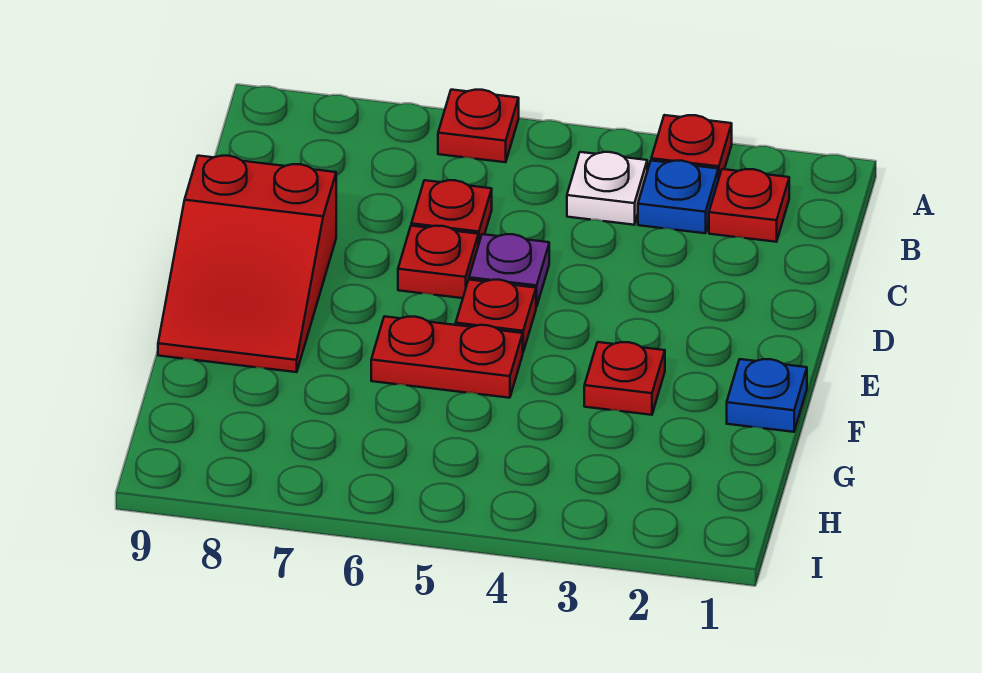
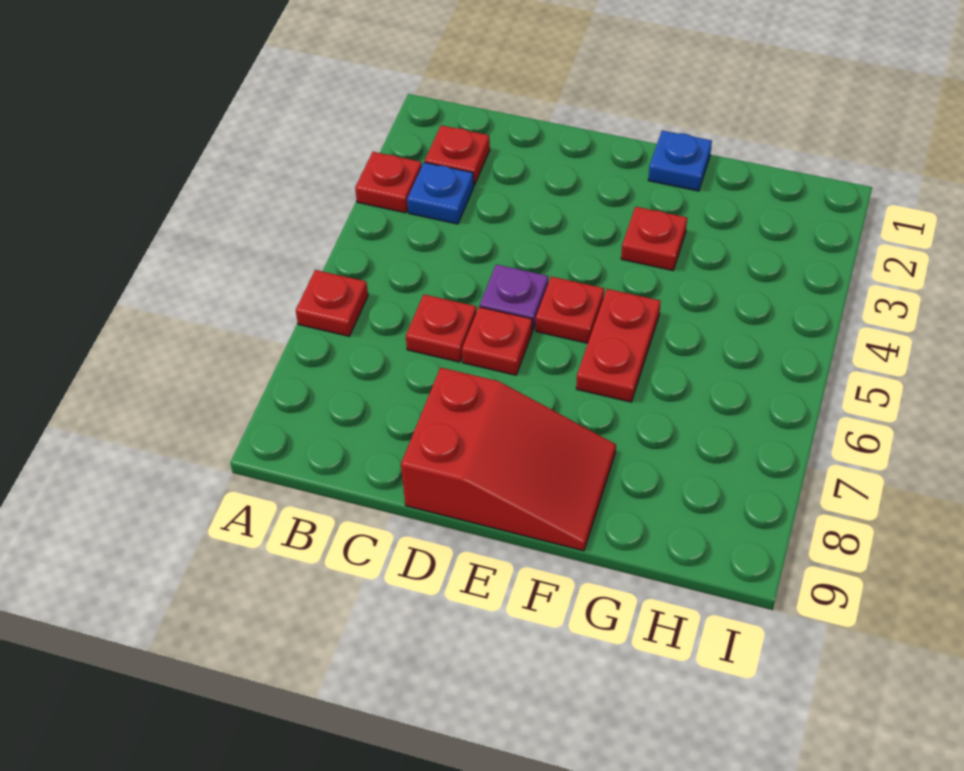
white 1x1 plate [567,152,647,225] -> none

